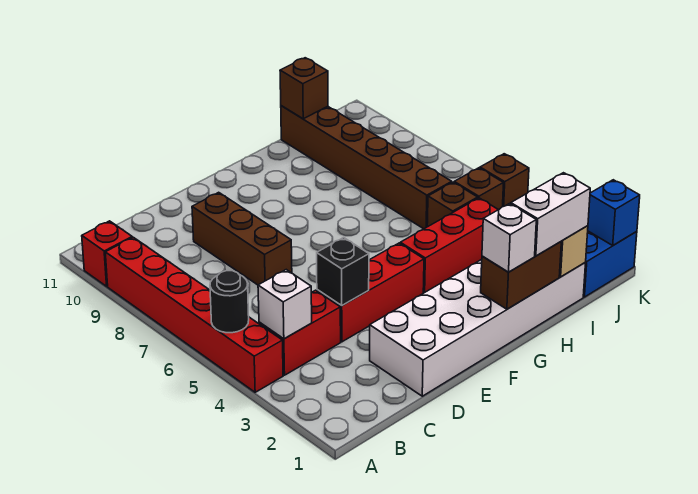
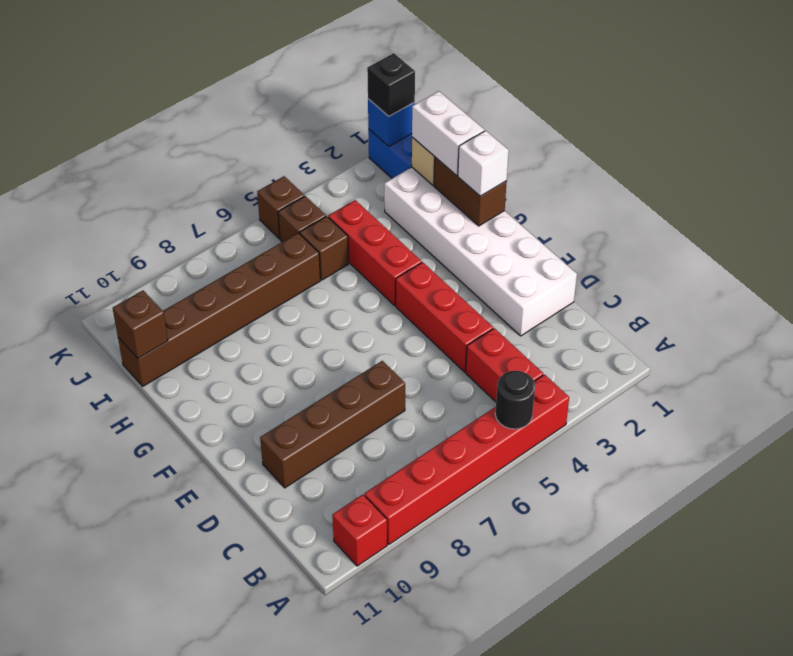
white 1x1 brick [258,270,312,339] -> none
black 1x1 brick [317,238,369,305] -> black 1x1 brick moved to [367,53,415,116]
brown 1x3 brick [192,192,292,285] -> brown 1x4 brick [260,361,405,488]

